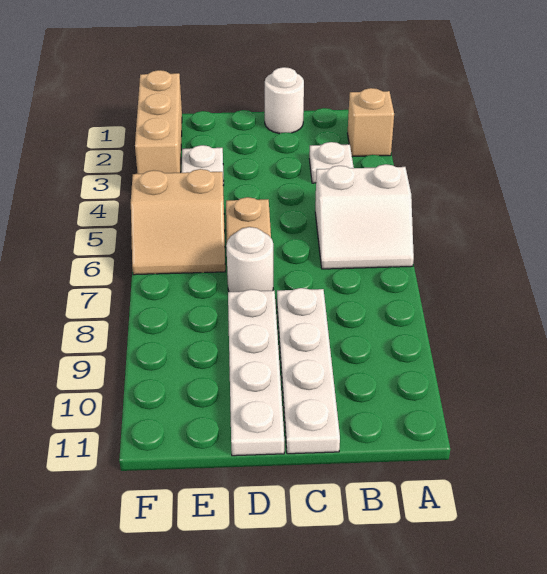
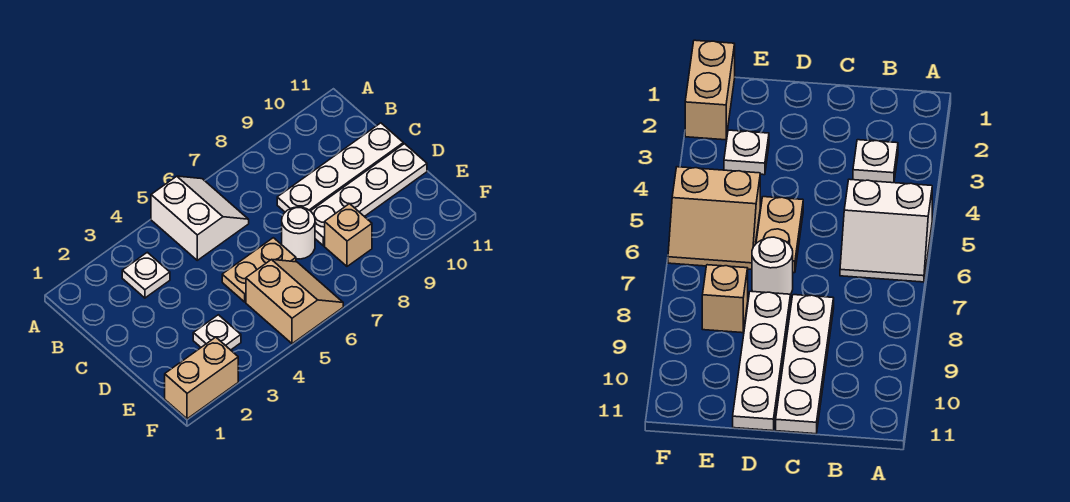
tan 1x1 brick [347,88,394,156] -> tan 1x1 brick moved to [325,204,372,266]
white 1x1 round brick [265,67,304,134] -> none
tan 1x3 brick [135,70,182,174] -> tan 1x2 brick [165,337,238,419]

